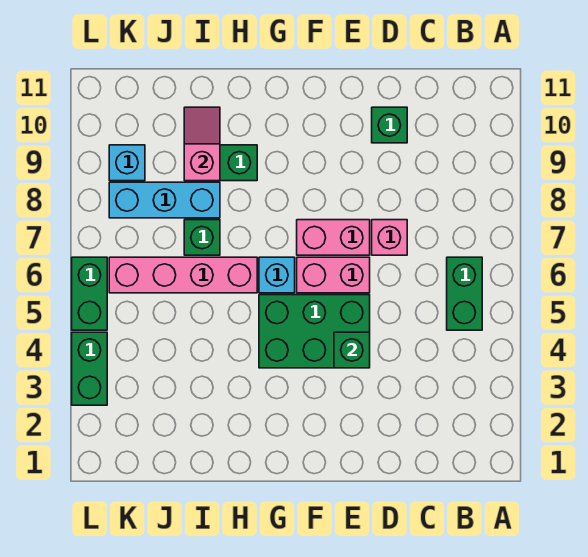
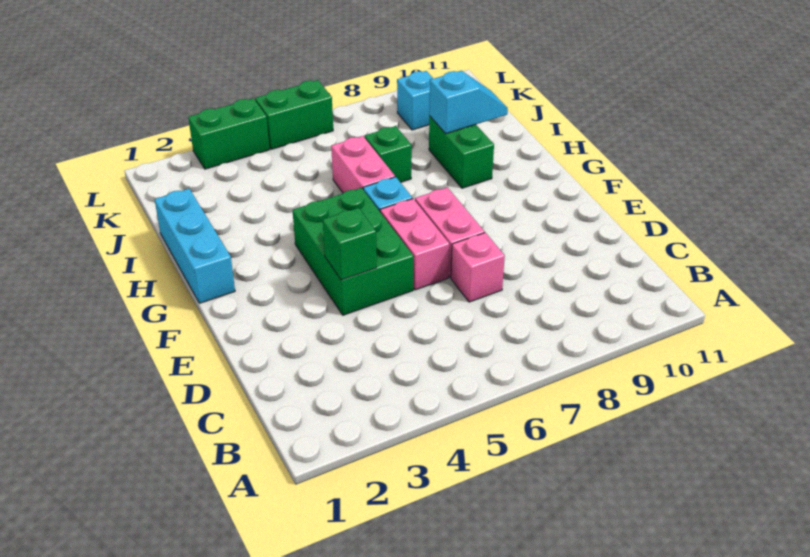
green 1x2 brick [447,257,482,330] -> none
green 1x1 brick [372,107,407,143] -> none
pink 1x4 brick [109,257,257,293] -> pink 1x2 brick [331,136,395,193]
cyan 1x3 brick [109,182,220,218] -> cyan 1x3 brick moved to [155,189,235,303]
pink 1x2 slope [184,107,220,181] -> cyan 1x2 slope [429,71,508,134]

